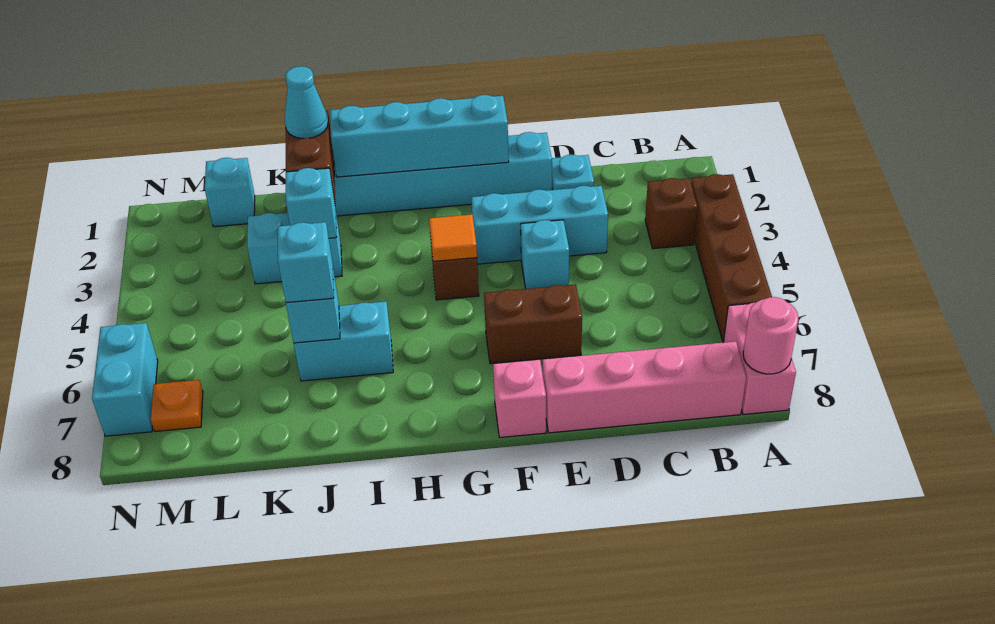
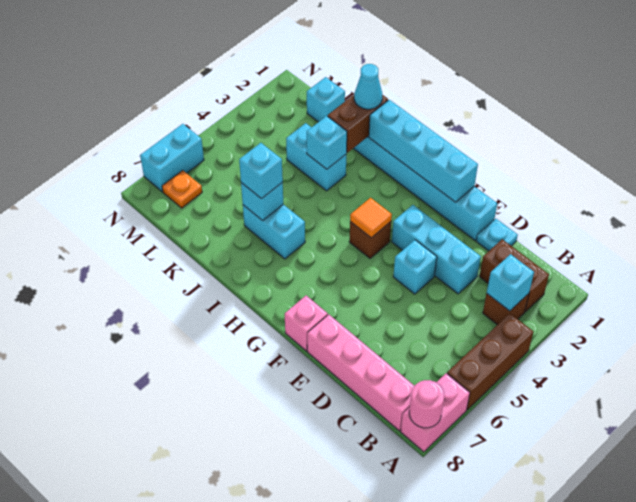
brown 1x4 brick [691,174,772,342] -> brown 1x3 brick [447,314,533,410]
none -> cyan 1x1 brick [487,254,534,311]
brown 1x2 brick [484,284,582,364] -> brown 1x2 brick moved to [479,239,549,312]

